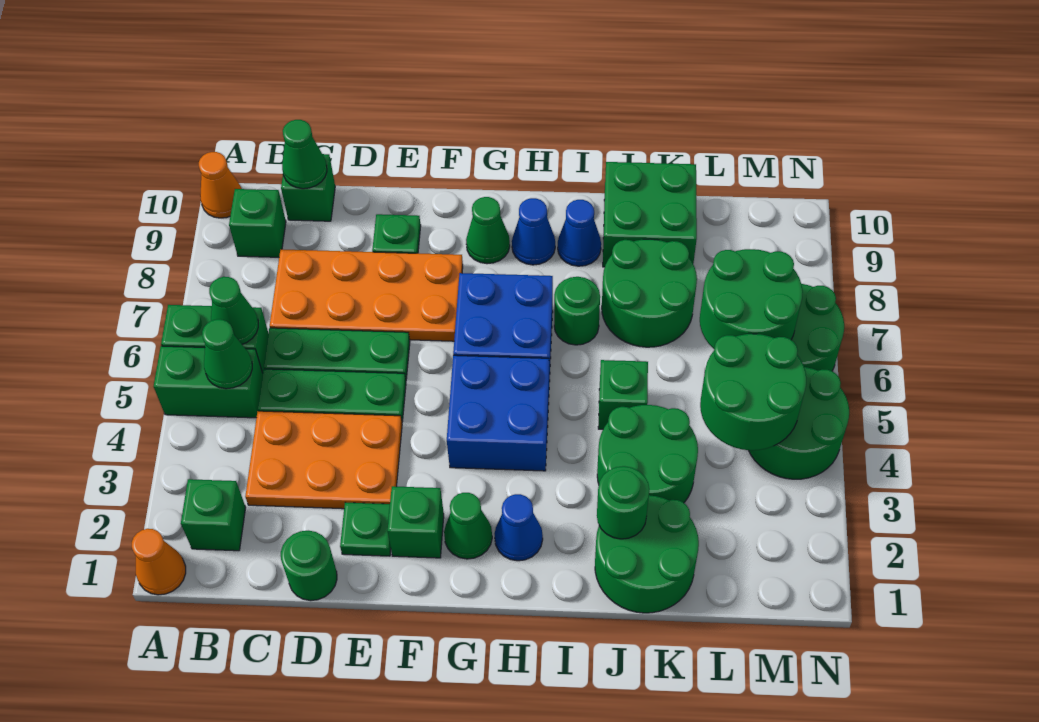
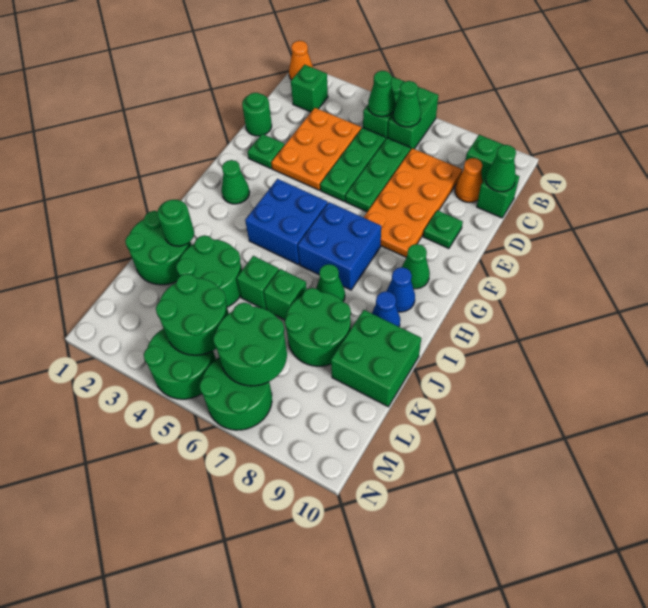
orange 1x1 cone [199,152,242,218] -> orange 1x1 cone moved to [455,158,483,202]
green 1x1 brick [388,486,444,558] -> green 1x1 brick moved to [263,269,307,320]
blue 1x1 cone [494,494,543,561] -> none
green 1x1 round brick [554,277,600,345] -> green 1x1 cone [316,264,345,301]

